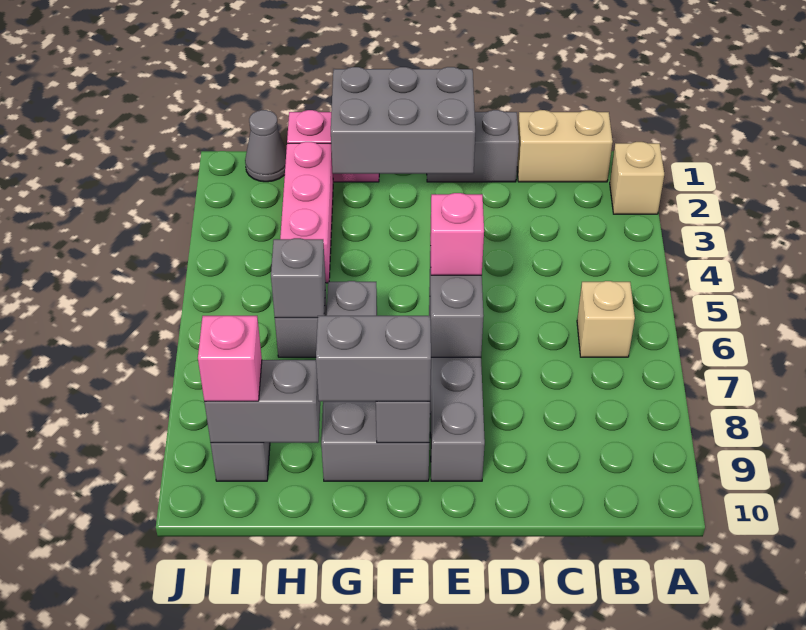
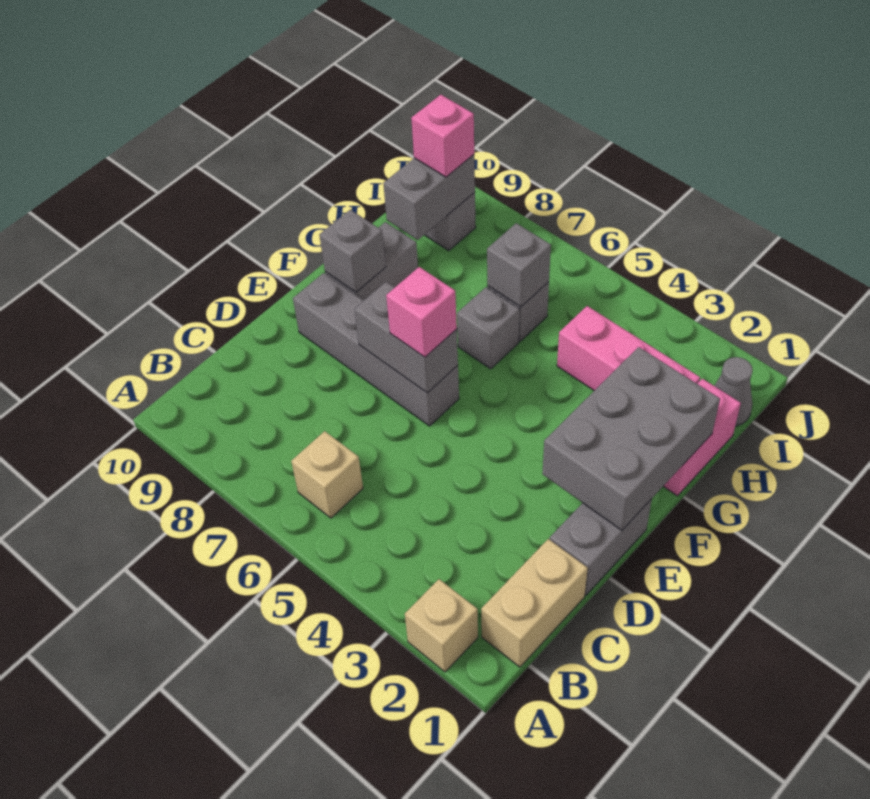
grey 1x2 brick [316,316,431,401] -> none

